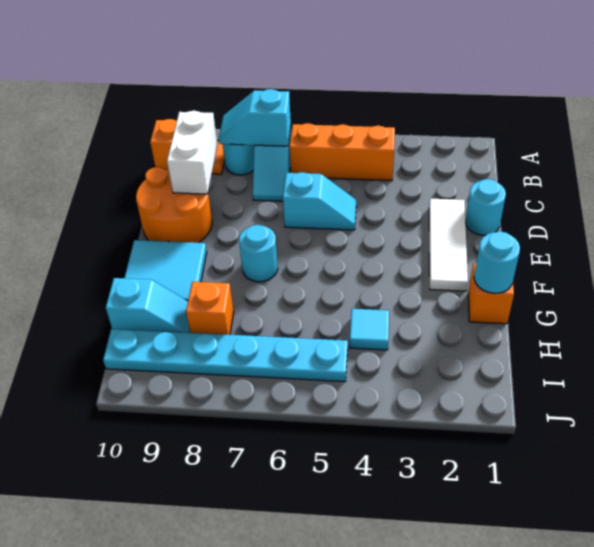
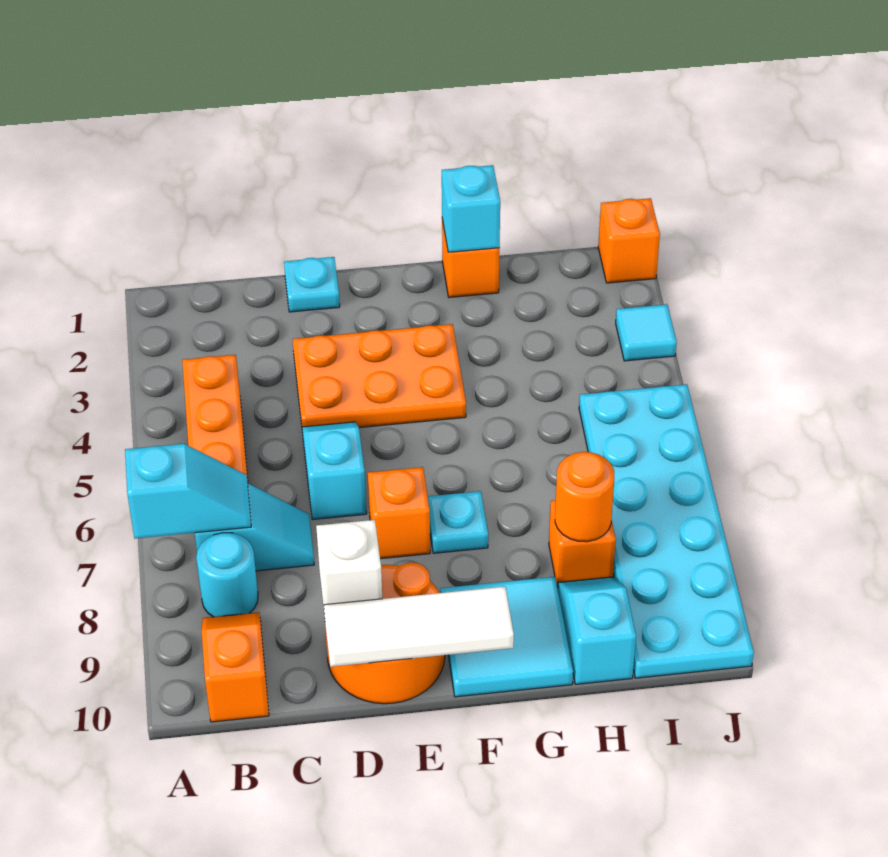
cyan 1x2 slope [219,89,291,146] -> cyan 1x2 slope turned to [125,444,251,538]
white 1x2 brick [167,111,217,194] -> white 1x1 brick [316,520,382,615]
cyan 1x1 round brick [465,179,506,235] -> cyan 1x1 plate [284,257,340,312]
white 1x3 tile [429,199,468,291] -> white 1x3 tile moved to [324,587,514,667]
none -> orange 2x3 plate [293,324,466,428]
none -> orange 1x1 brick [368,467,430,559]
cyan 1x1 round brick [239,225,278,282] -> cyan 1x1 plate [428,491,488,553]
cyan 1x1 round brick [474,231,520,293] -> cyan 1x1 brick [442,165,500,252]
cyan 1x1 tile [350,309,389,350] -> cyan 1x1 tile moved to [616,304,677,361]
none -> orange 1x1 round brick [555,452,614,542]
cyan 1x6 plate [103,329,348,382] -> cyan 2x6 plate [579,384,754,678]
none -> orange 1x1 brick [598,198,660,283]

